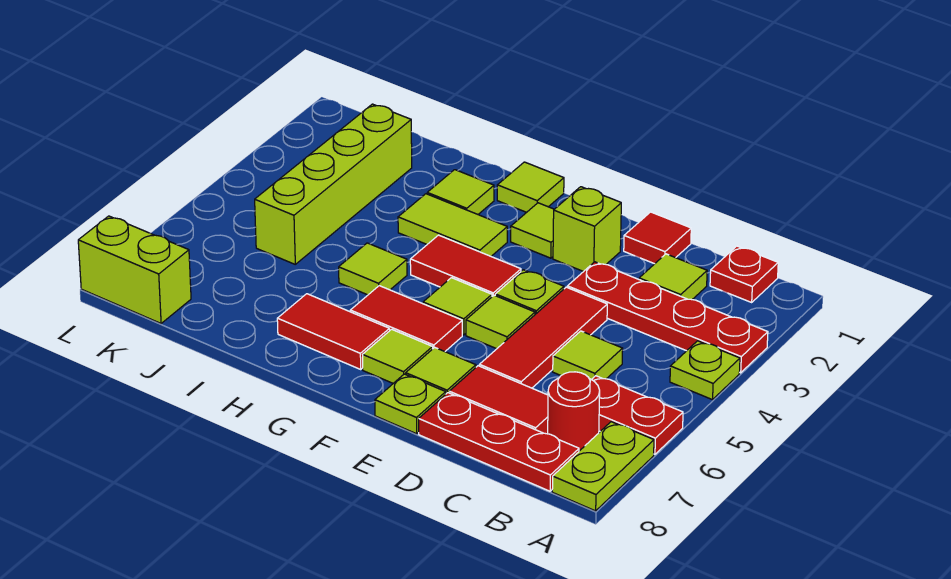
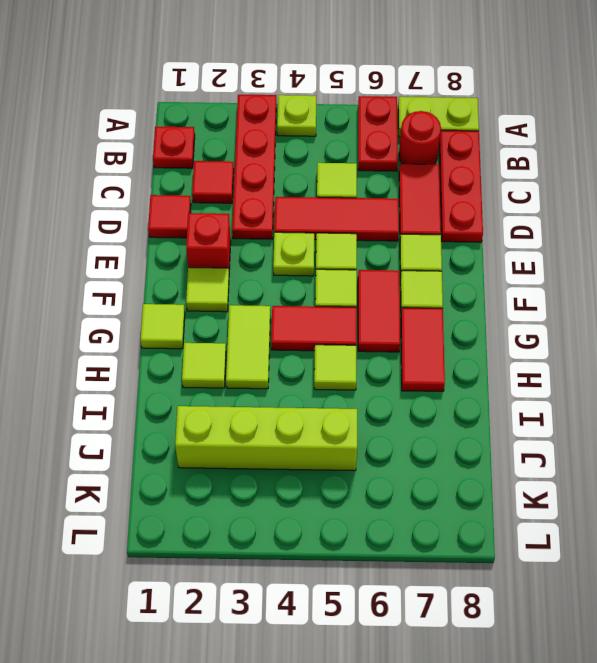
lime 1x1 tile [639,254,707,300] -> red 1x1 tile [192,161,234,203]
lime 1x1 brick [553,187,621,272] -> red 1x1 brick [186,213,231,270]
lime 1x1 plate [375,374,446,434] -> none
red 1x2 tile [410,235,521,296] -> red 1x2 tile turned to [271,306,357,351]
lime 1x2 brick [78,216,191,323] -> none

